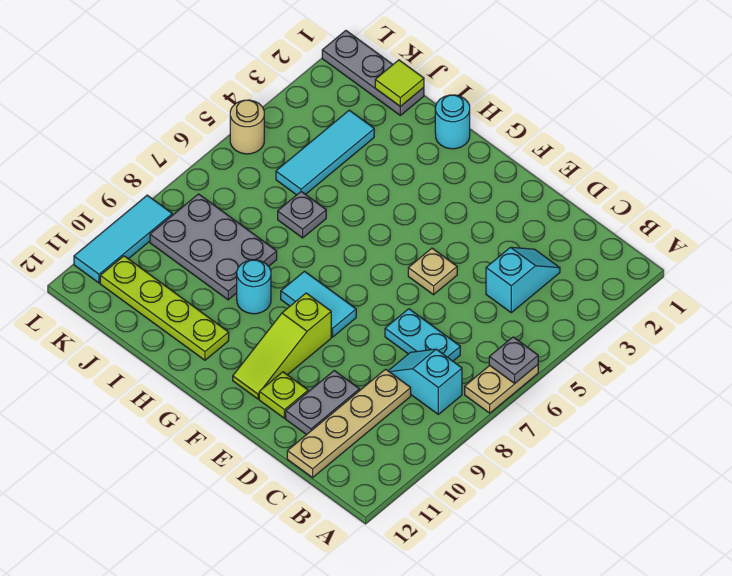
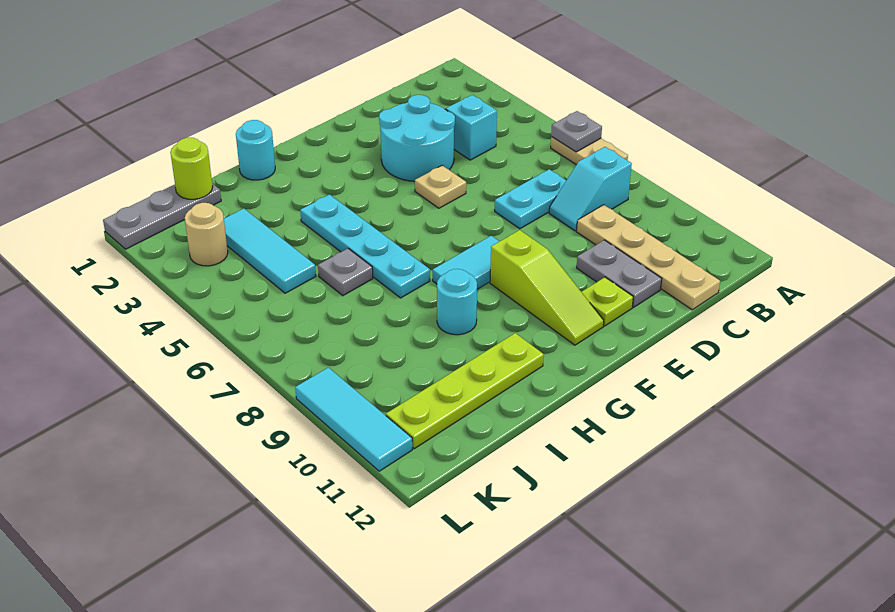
none -> cyan 2x2 round brick [379,95,455,181]
none -> cyan 1x4 plate [300,194,430,298]
grey 2x3 plate [150,194,277,300] -> none
lime 1x1 tile [375,60,424,107] -> lime 1x1 round brick [170,138,213,199]
tan 1x1 round brick [230,100,264,154] -> tan 1x1 round brick moved to [185,203,228,266]

